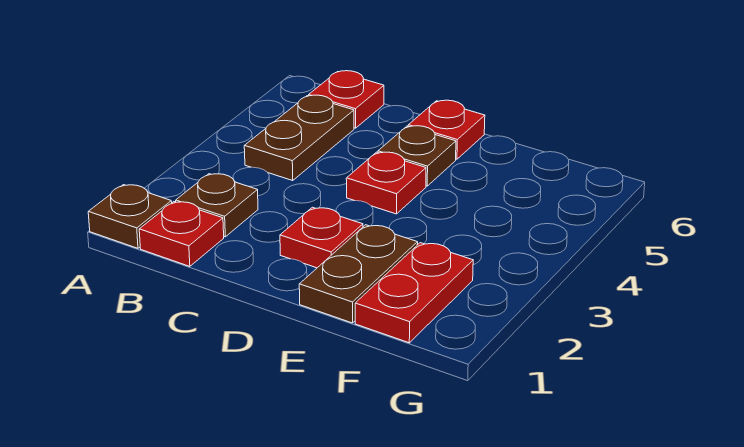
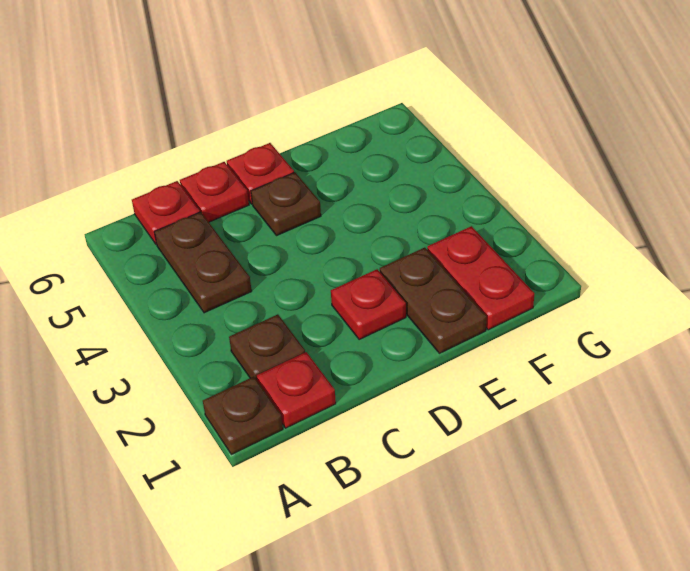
red 1x1 plate [346,152,426,214] -> red 1x1 plate moved to [180,162,249,222]

